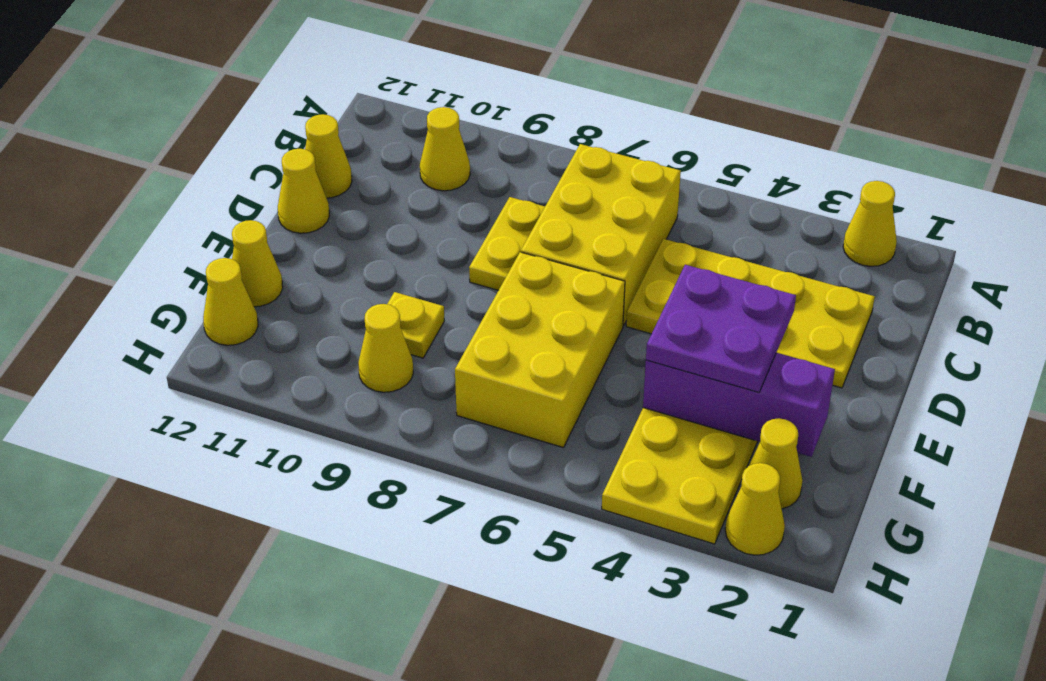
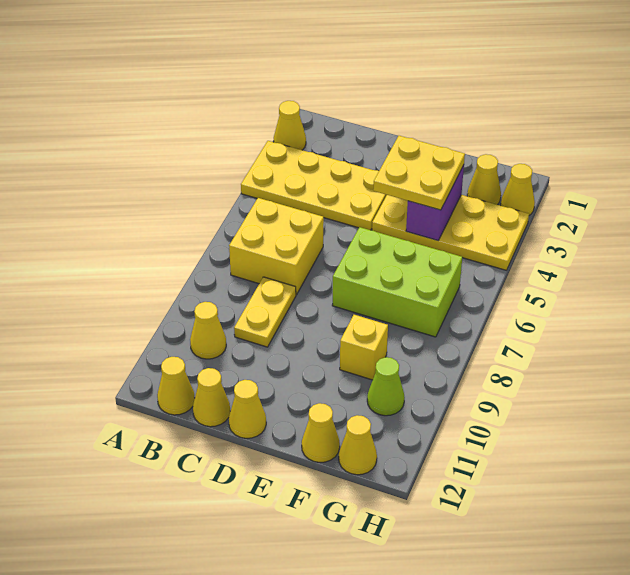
yellow 2x3 brick [521,144,681,326] -> yellow 2x2 brick [229,198,324,295]
yellow 2x4 plate [626,239,875,388] -> yellow 2x4 plate turned to [241,141,387,230]
yellow 1x2 plate [469,197,545,290] -> yellow 1x2 plate turned to [234,277,296,347]
purple 2x2 plate [646,265,796,392] -> yellow 2x2 plate [373,136,465,210]
yellow 2x3 brick [455,252,625,448] -> lime 2x3 brick [332,227,462,337]
purple 1x3 brick [643,353,835,457] -> purple 1x2 brick [406,165,464,240]
yellow 1x1 plate [387,292,444,358] -> yellow 1x1 brick [340,315,388,380]
yellow 1x1 cone [358,304,413,392] -> yellow 1x1 cone moved to [157,357,195,415]
none -> lime 1x1 cone [367,357,405,416]

